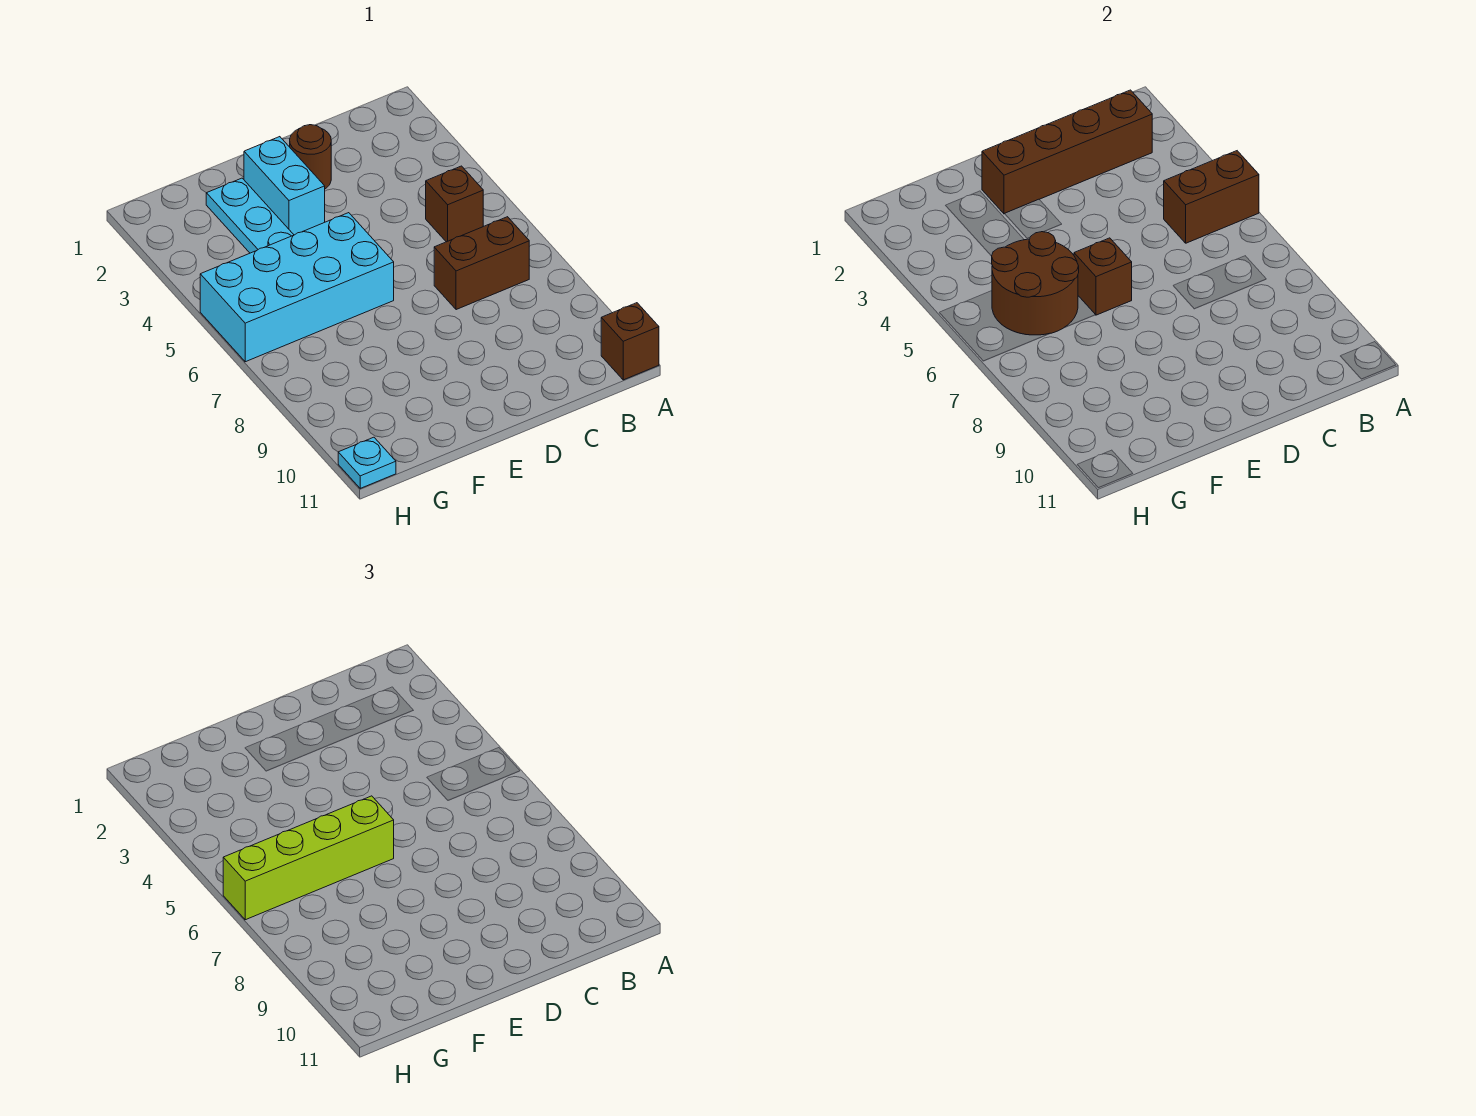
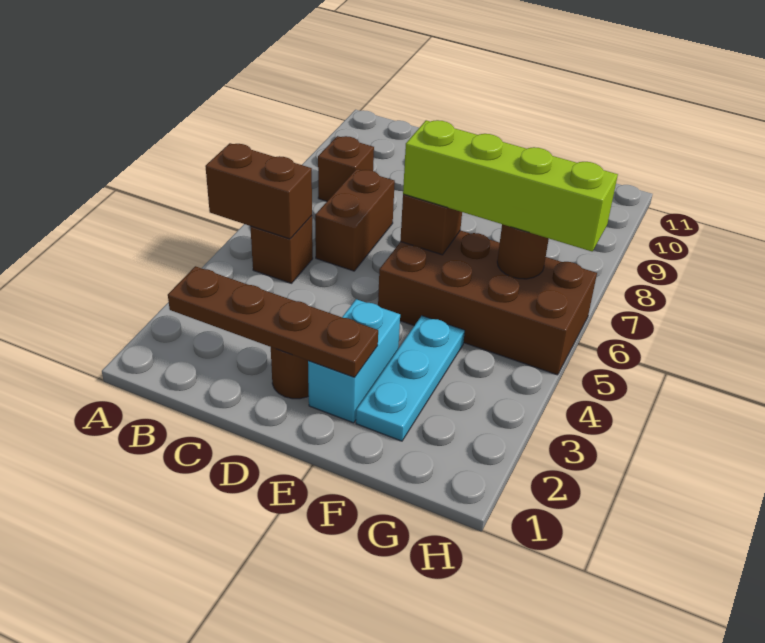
brown 1x1 brick [601,303,659,380] -> brown 1x1 brick moved to [318,136,374,201]
brown 1x4 brick [982,90,1152,214] -> brown 1x4 plate [168,266,378,377]
brown 1x2 brick [434,217,529,310] -> brown 1x2 brick turned to [315,169,395,271]
cyan 2x4 brick [200,213,394,362] -> brown 2x4 brick [378,230,597,375]
brown 2x2 round brick [992,232,1079,335] -> brown 1x1 round brick [497,224,549,279]
cyan 1x1 plate [338,437,396,488] -> none

